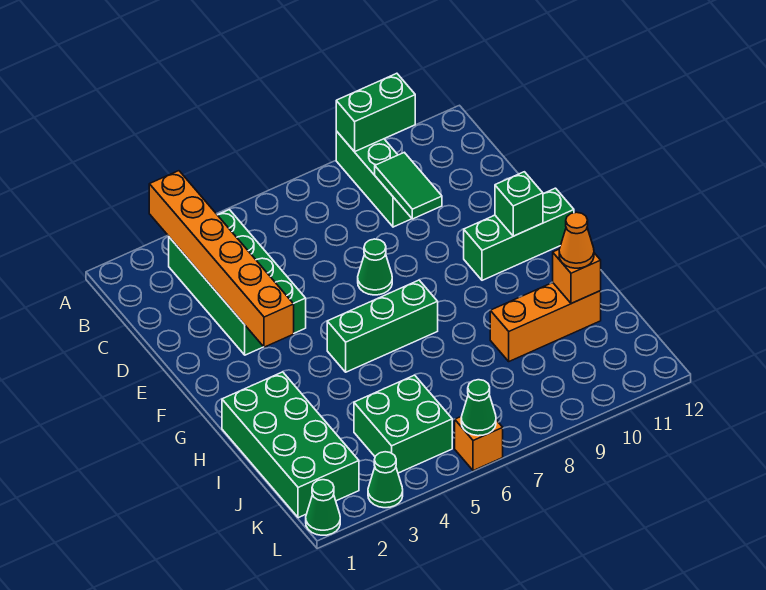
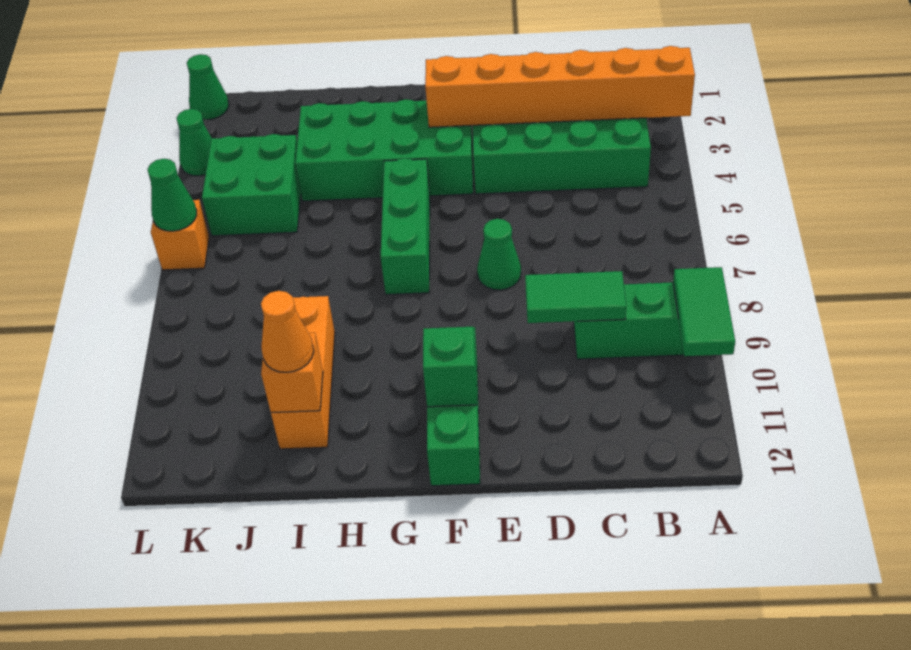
green 1x2 brick [336,73,415,152] -> green 1x2 tile [673,267,735,356]
green 2x4 brick [222,372,359,518] -> green 2x4 brick moved to [295,99,473,201]

